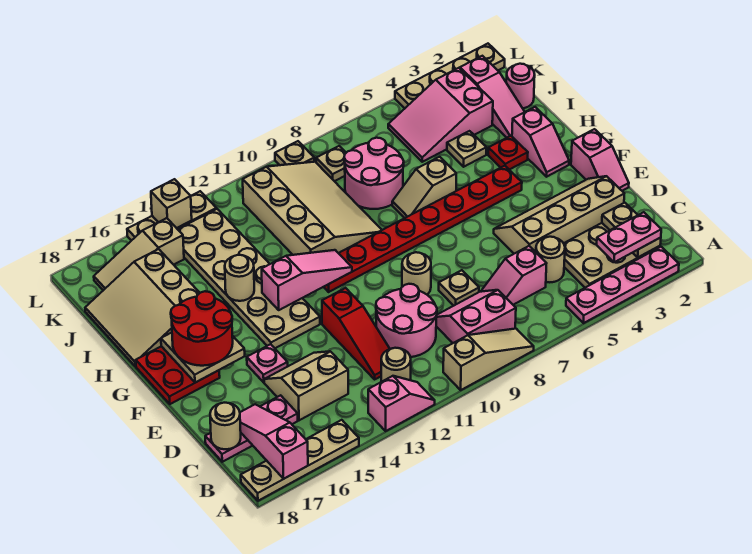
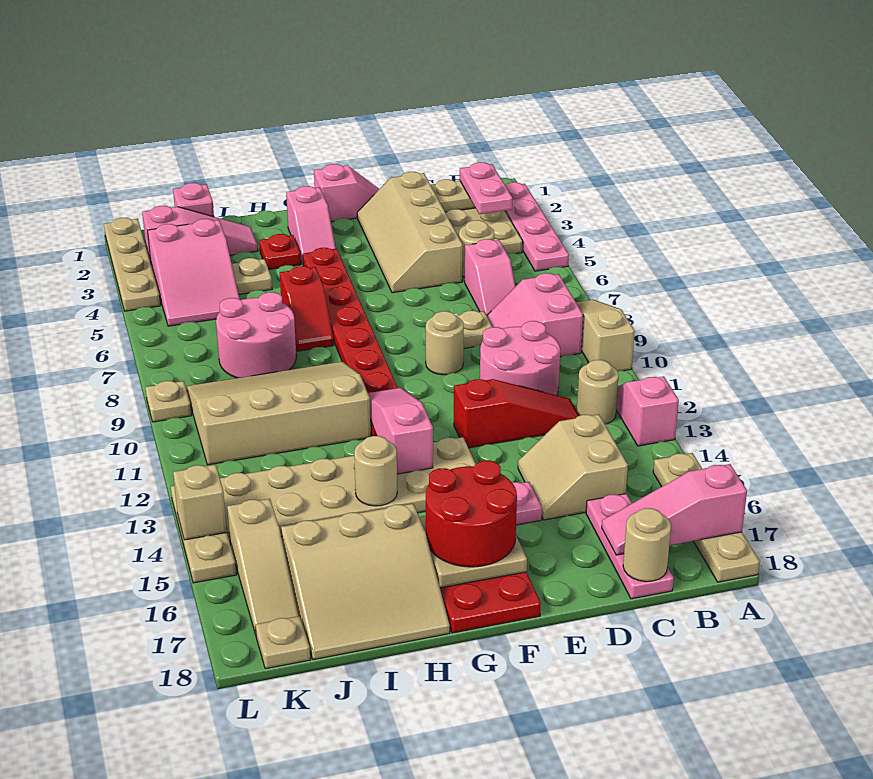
pink 1x2 slope [512,107,569,177] -> pink 1x2 slope turned to [286,186,336,264]
tan 1x2 slope [392,157,456,218] -> red 1x2 slope [280,266,334,351]
pink 1x1 round brick [506,64,535,108] -> pink 1x1 brick [173,183,214,217]
tan 1x1 plate [316,146,346,181] -> tan 1x1 plate moved to [255,616,310,669]

